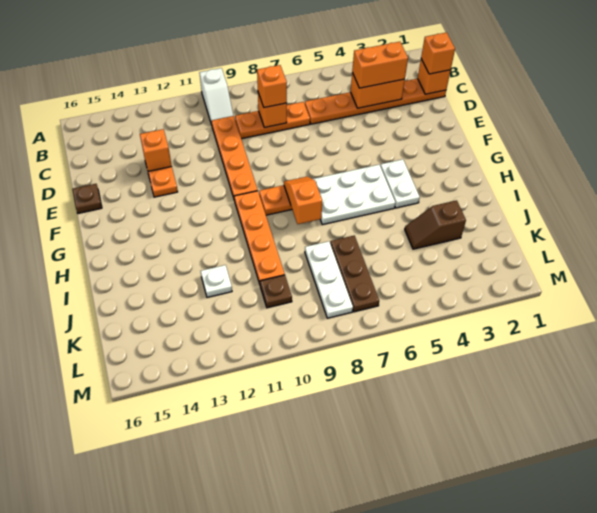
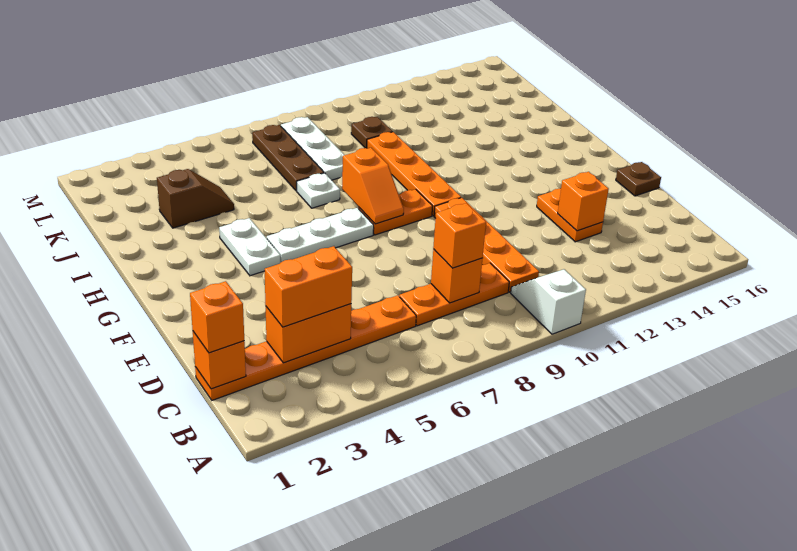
white 2x3 plate [313,165,395,225] -> white 1x3 plate [267,208,374,263]
white 1x1 plate [201,265,232,297] -> white 1x1 plate moved to [297,173,340,208]

